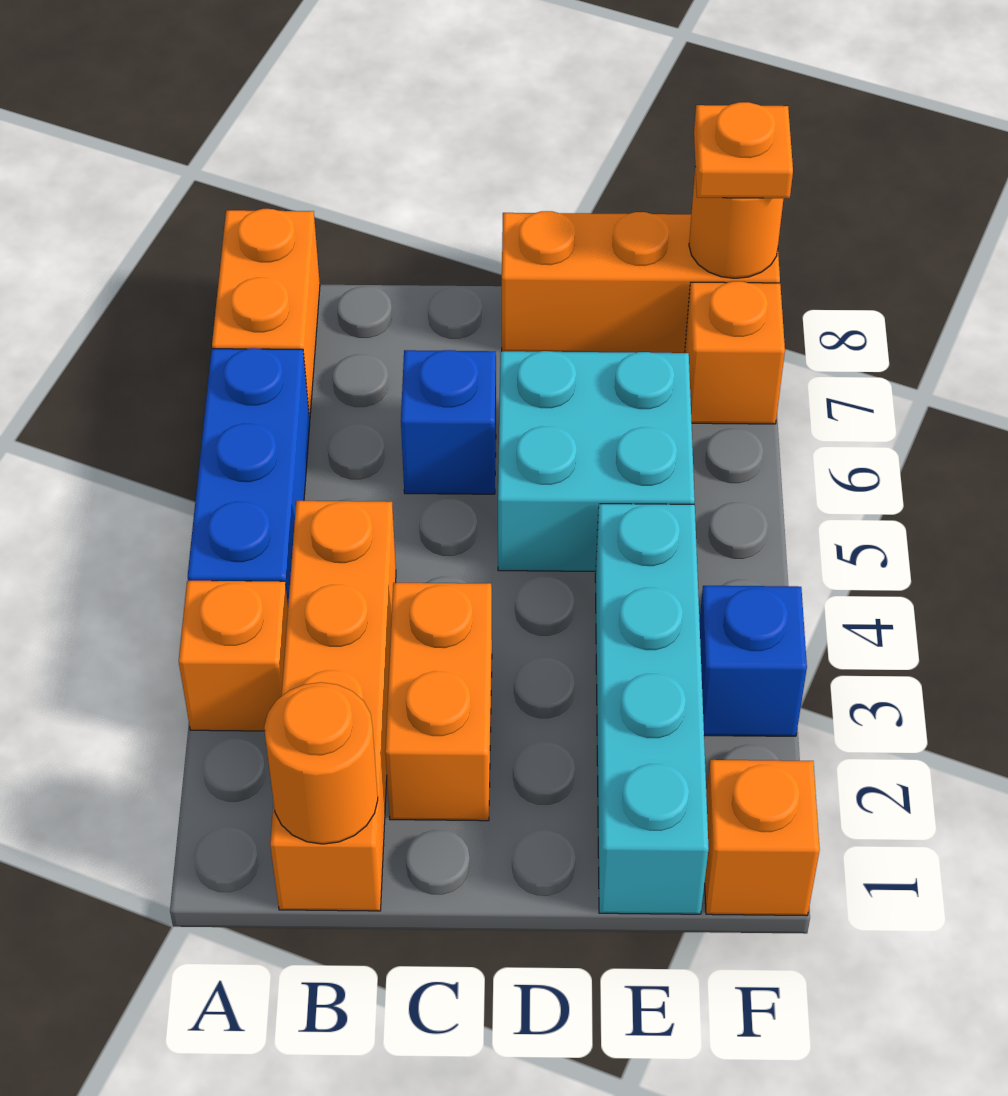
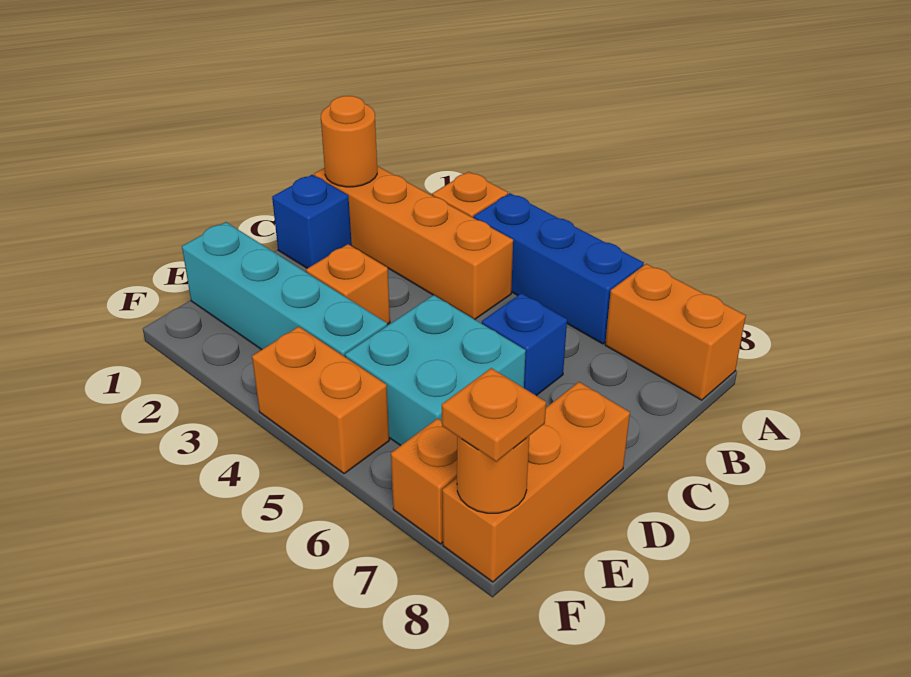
orange 1x2 brick [385,583,492,821] -> orange 1x2 brick moved to [252,327,389,473]
orange 1x1 brick [705,760,820,916] -> orange 1x1 brick moved to [306,244,390,324]
blue 1x1 brick [699,586,807,736] -> blue 1x1 brick moved to [272,175,352,268]

